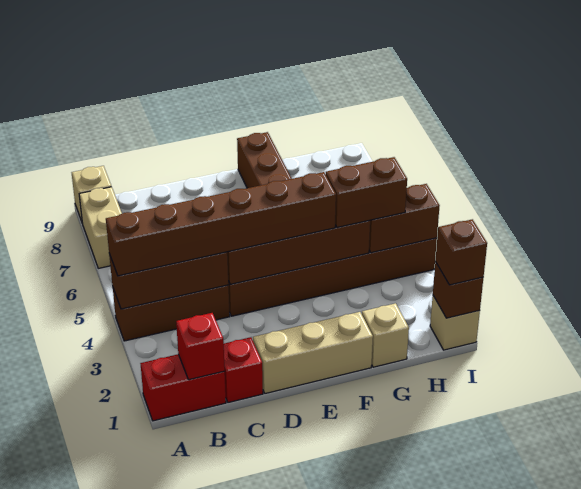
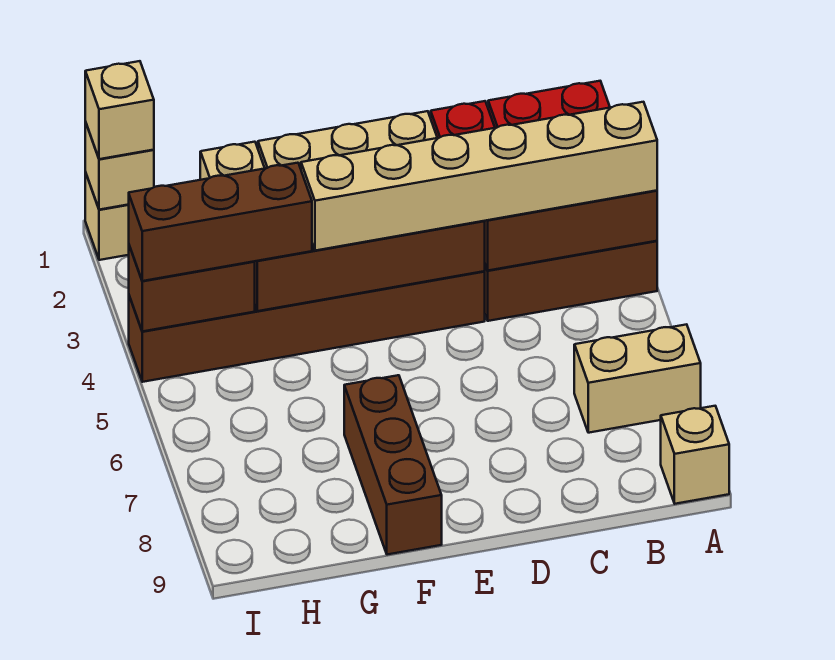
brown 1x6 brick [106,172,336,276] -> tan 1x6 brick [301,102,657,251]
tan 1x2 brick [79,187,122,268] -> tan 1x2 brick turned to [574,324,701,433]
red 1x1 brick [176,313,225,380] -> none
brown 1x2 brick [326,157,407,228] -> brown 1x3 brick [129,163,312,281]
brown 1x1 brick [433,262,483,318] -> tan 1x1 brick [85,122,154,210]
brown 1x1 brick [435,219,487,285] -> tan 1x1 brick [85,61,154,159]

